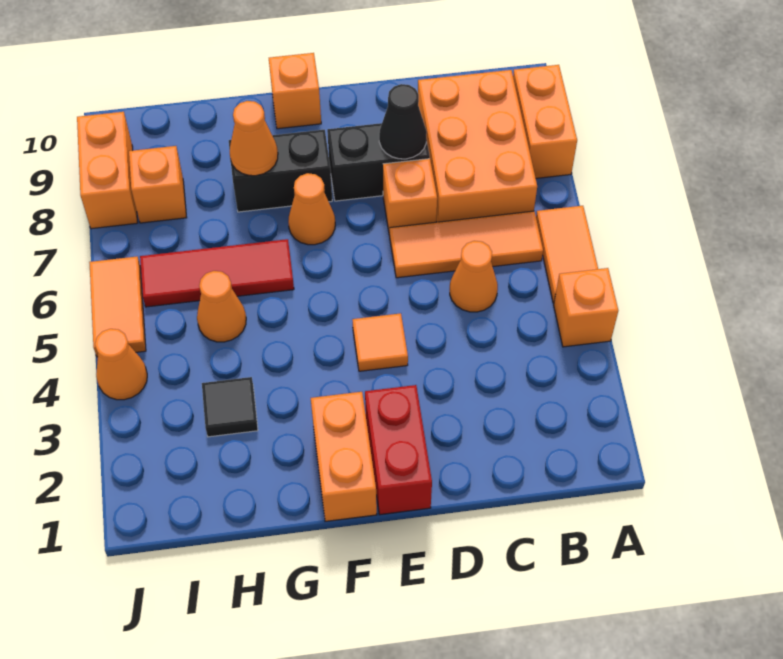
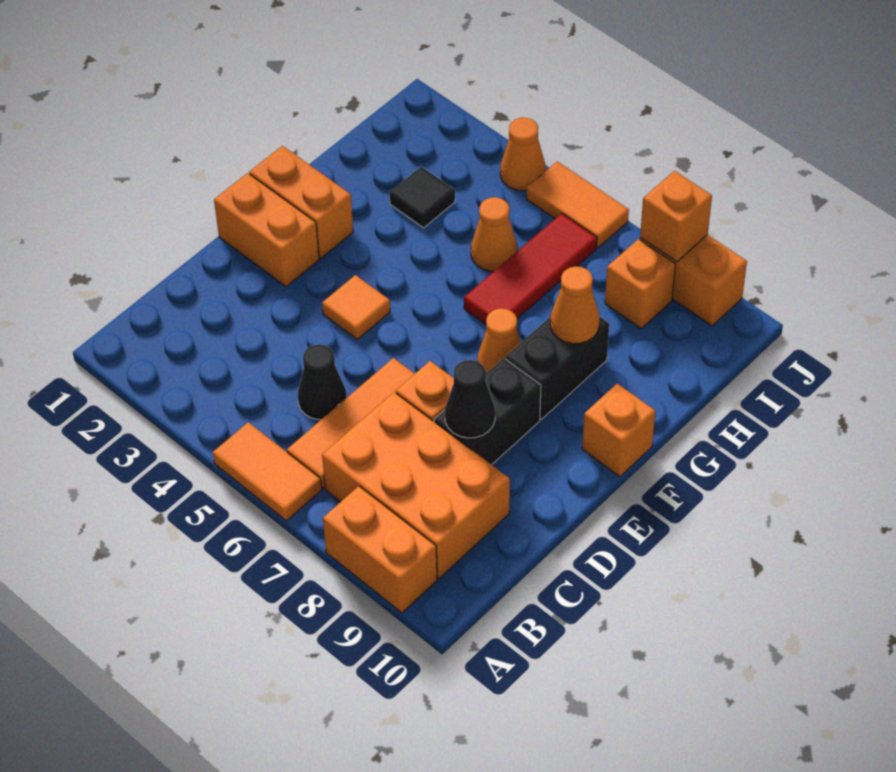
orange 1x1 brick [554,268,618,347] -> orange 1x1 brick moved to [640,171,712,262]
orange 1x1 cone [450,241,498,312] -> black 1x1 cone [298,344,347,420]
red 1x2 brick [365,385,432,515] -> orange 1x2 brick [214,173,319,287]

